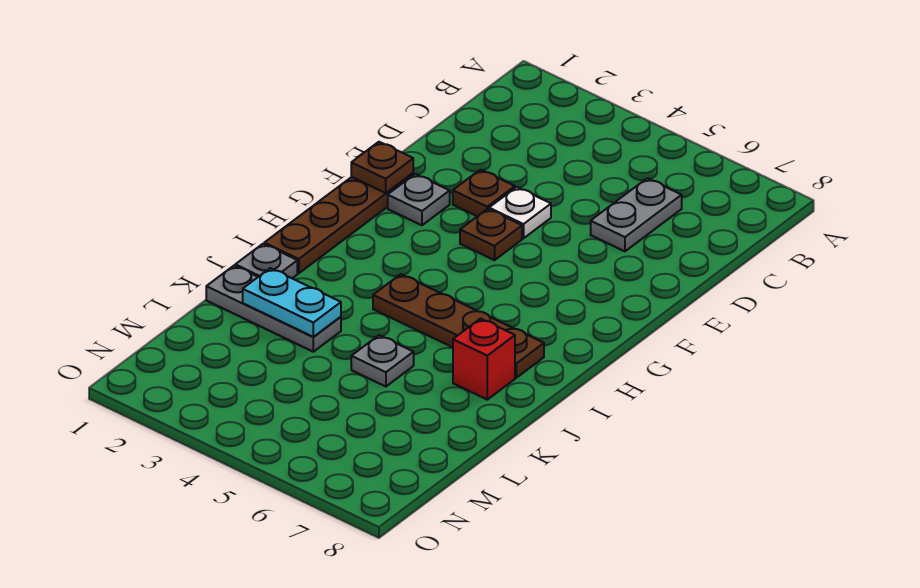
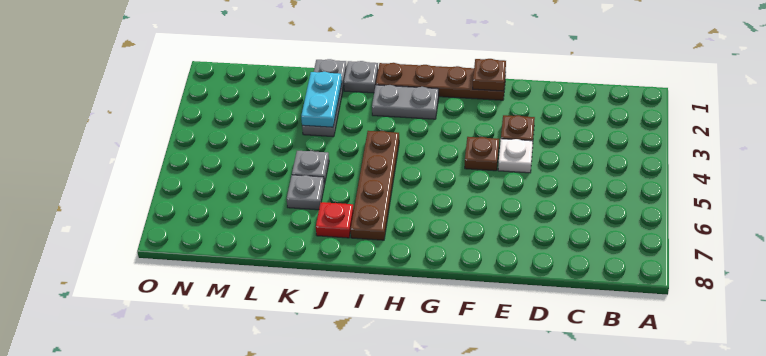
grey 1x2 plate [591,178,682,251] -> grey 1x2 plate moved to [372,85,439,119]
grey 1x1 plate [388,174,450,225] -> grey 1x1 plate moved to [287,175,324,210]
red 1x1 brick [453,319,515,400] -> red 1x1 plate [316,202,354,238]

